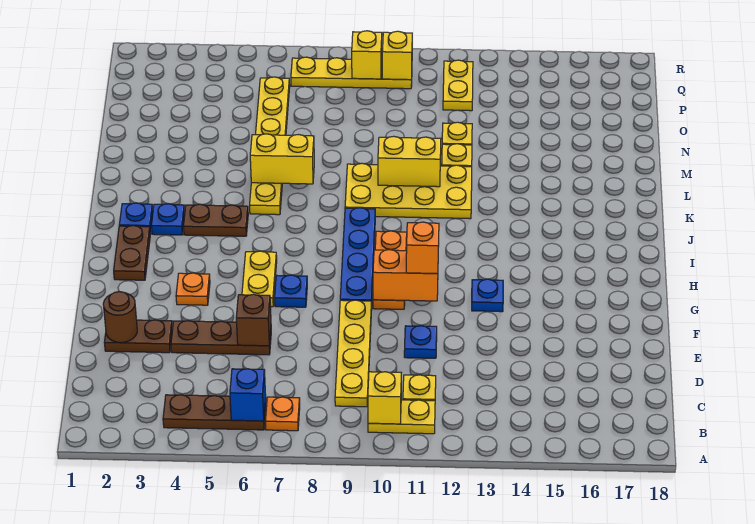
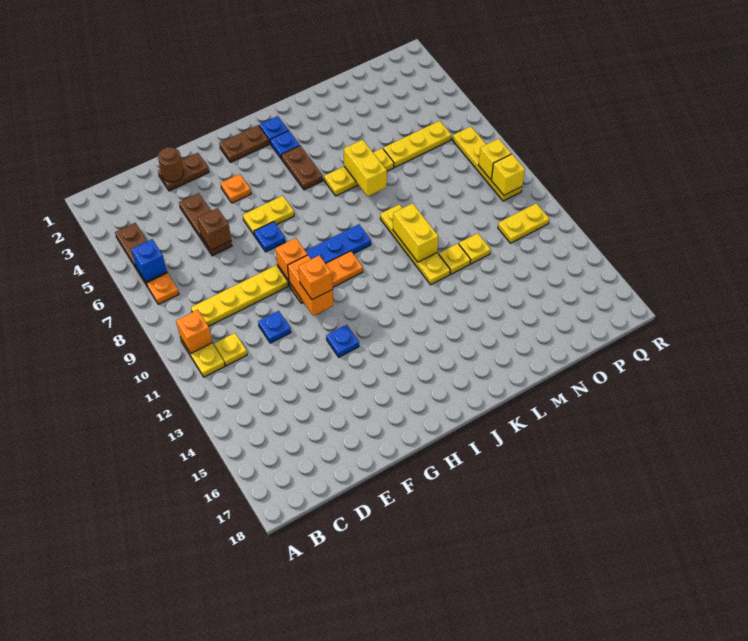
yellow 1x1 brick [368,372,401,424] -> orange 1x1 brick [176,310,212,353]
brown 1x2 plate [104,320,172,353] -> brown 1x2 plate turned to [158,153,209,191]
none -> orange 1x1 brick [275,238,308,280]
yellow 2x4 plate [345,163,472,219] -> yellow 1x4 plate [380,204,450,285]

